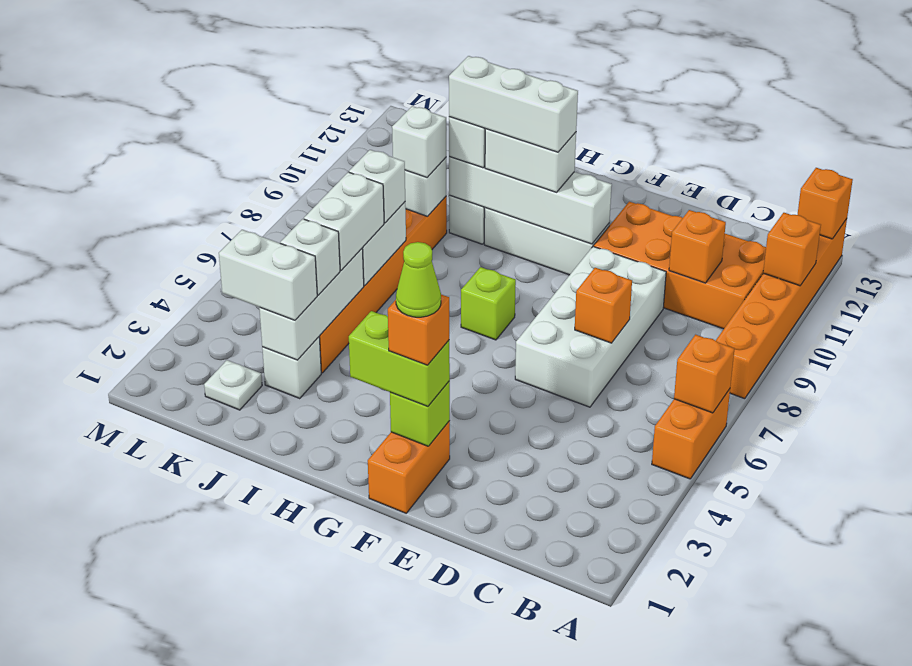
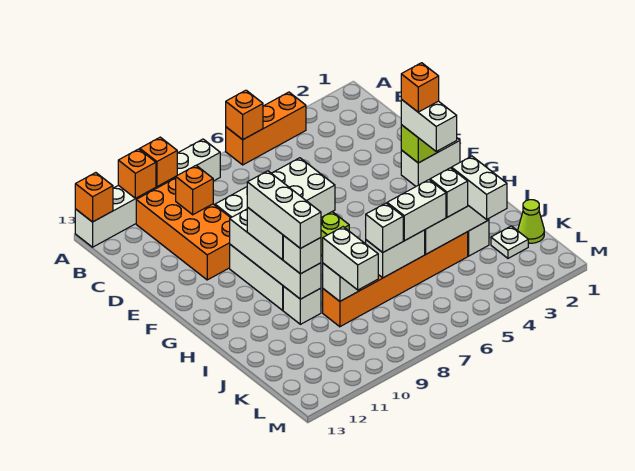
orange 1x2 brick [652,389,730,479] -> orange 1x3 brick [226,92,306,165]
orange 1x6 brick [716,219,847,399] -> white 1x6 brick [75,139,220,247]
orange 1x1 brick [575,268,632,343] -> orange 1x1 brick moved to [140,137,177,187]
orange 1x2 brick [368,421,450,513] -> white 1x2 brick [401,138,460,186]
lime 1x2 brick [349,311,450,406] -> white 1x2 brick [401,99,457,151]
lime 1x1 cone [396,242,441,317] -> lime 1x1 cone moved to [518,200,544,243]
white 1x1 brick [392,106,446,177] -> white 1x2 brick [323,227,378,290]

